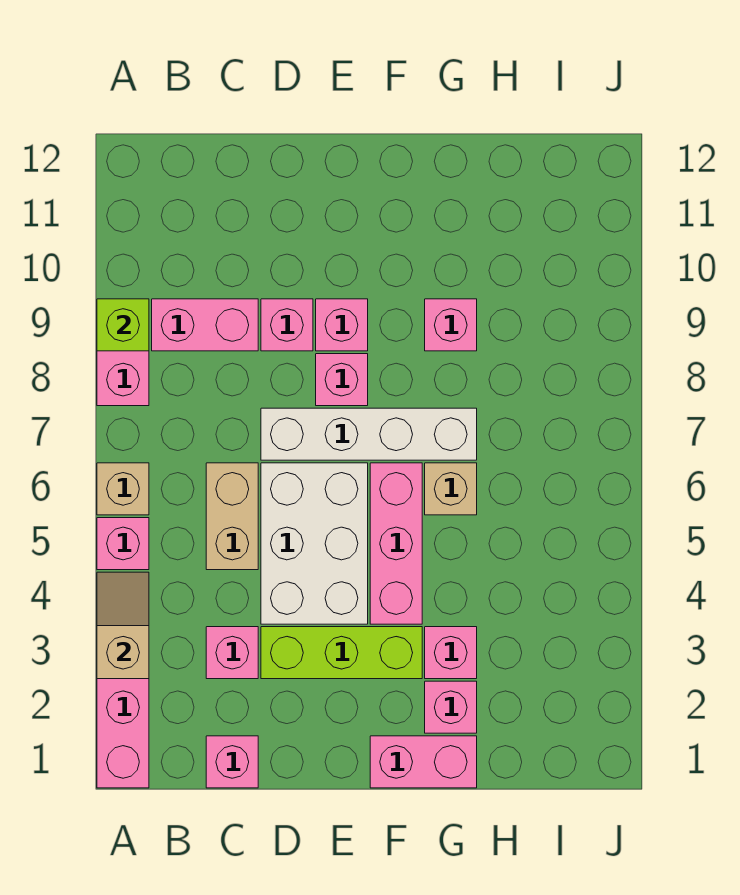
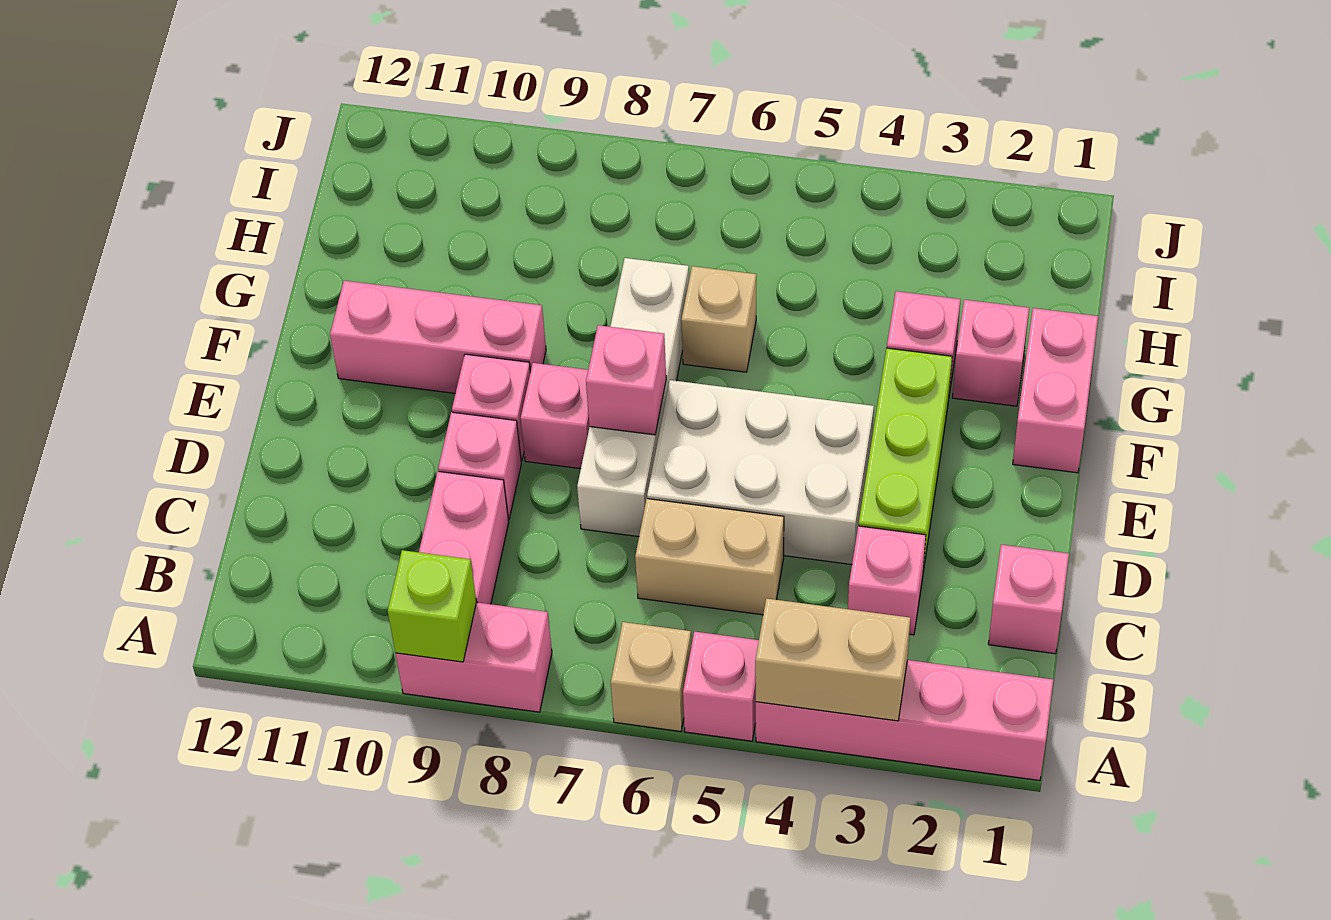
tan 1x2 slope [97,572,149,679] -> tan 1x2 brick [755,598,910,721]
pink 1x3 brick [370,463,422,624] -> pink 1x3 brick moved to [330,281,546,393]
pink 1x1 brick [425,299,477,351] -> pink 1x1 brick moved to [586,325,666,435]

